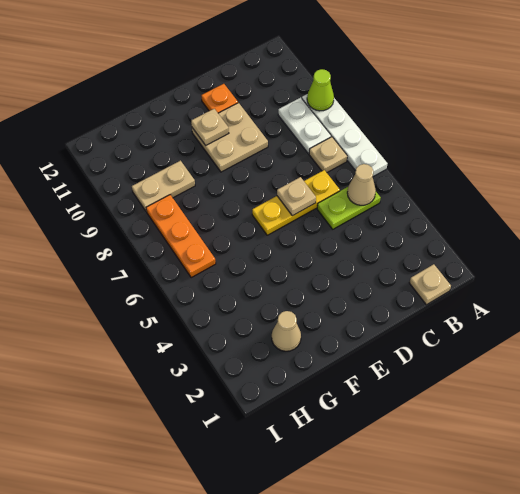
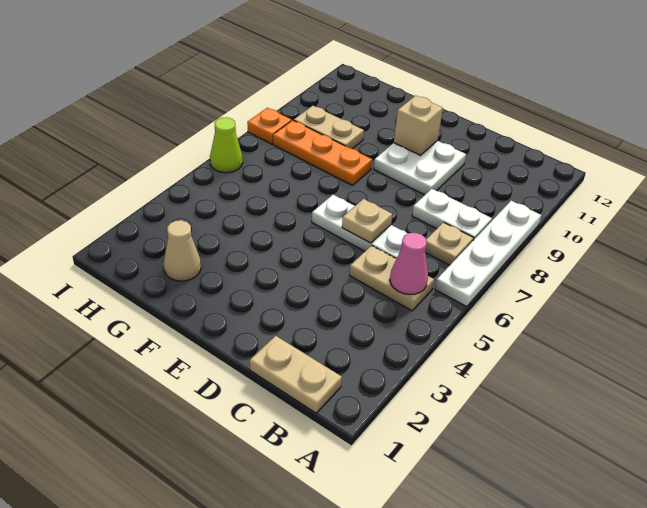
lime 1x1 cone [307,69,334,111] -> lime 1x1 cone moved to [210,117,243,173]
tan 1x1 plate [409,264,451,305] -> tan 1x2 plate [250,336,342,413]
lime 1x2 plate [317,187,381,229] -> tan 1x2 plate [349,246,434,311]
tan 1x1 cone [347,164,376,205] -> pink 1x1 cone [390,233,428,294]
white 1x2 plate [278,98,331,154] -> white 1x2 plate turned to [412,189,492,240]
yellow 1x3 plate [252,170,340,235] -> white 1x3 plate [312,195,408,259]
tan 2x2 plate [192,103,268,172] -> white 2x2 plate [374,141,466,195]
orange 1x1 plate [201,84,238,113] -> orange 1x1 plate moved to [247,108,292,144]
tan 1x1 plate [191,109,229,145] -> tan 1x1 brick [394,96,443,155]
orange 1x3 plate [146,195,216,278] -> orange 1x3 plate turned to [273,120,372,185]

